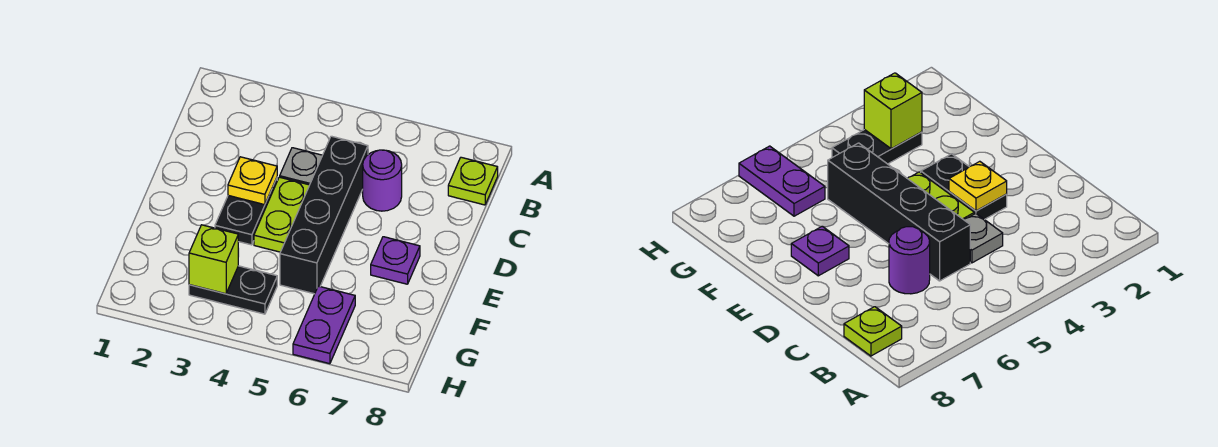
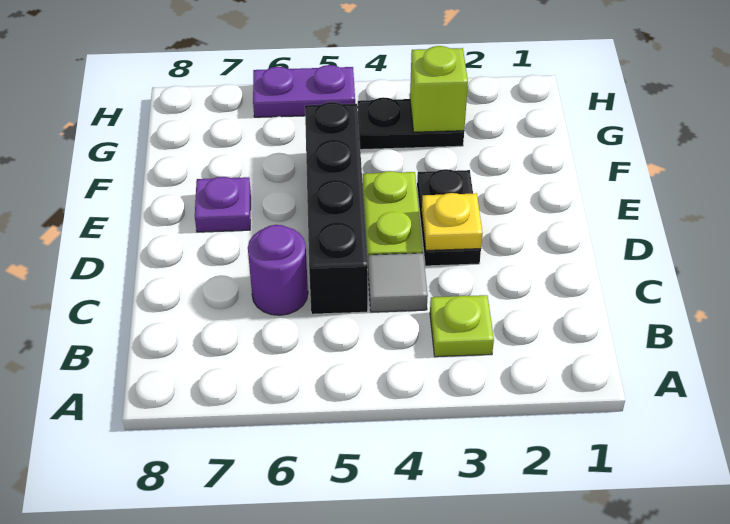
lime 1x1 plate [448,157,498,205] -> lime 1x1 plate moved to [430,295,494,357]
grey 1x1 plate [280,148,322,185] -> grey 1x1 tile [368,253,428,312]
purple 1x2 plate [293,286,355,364] -> purple 1x2 plate turned to [253,65,355,117]

